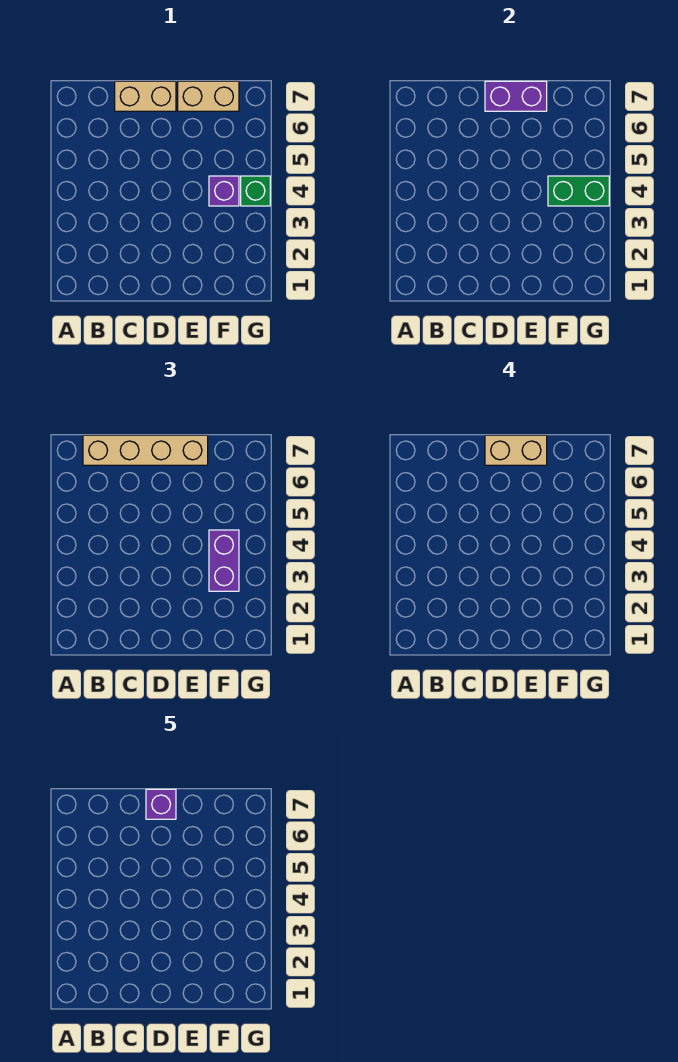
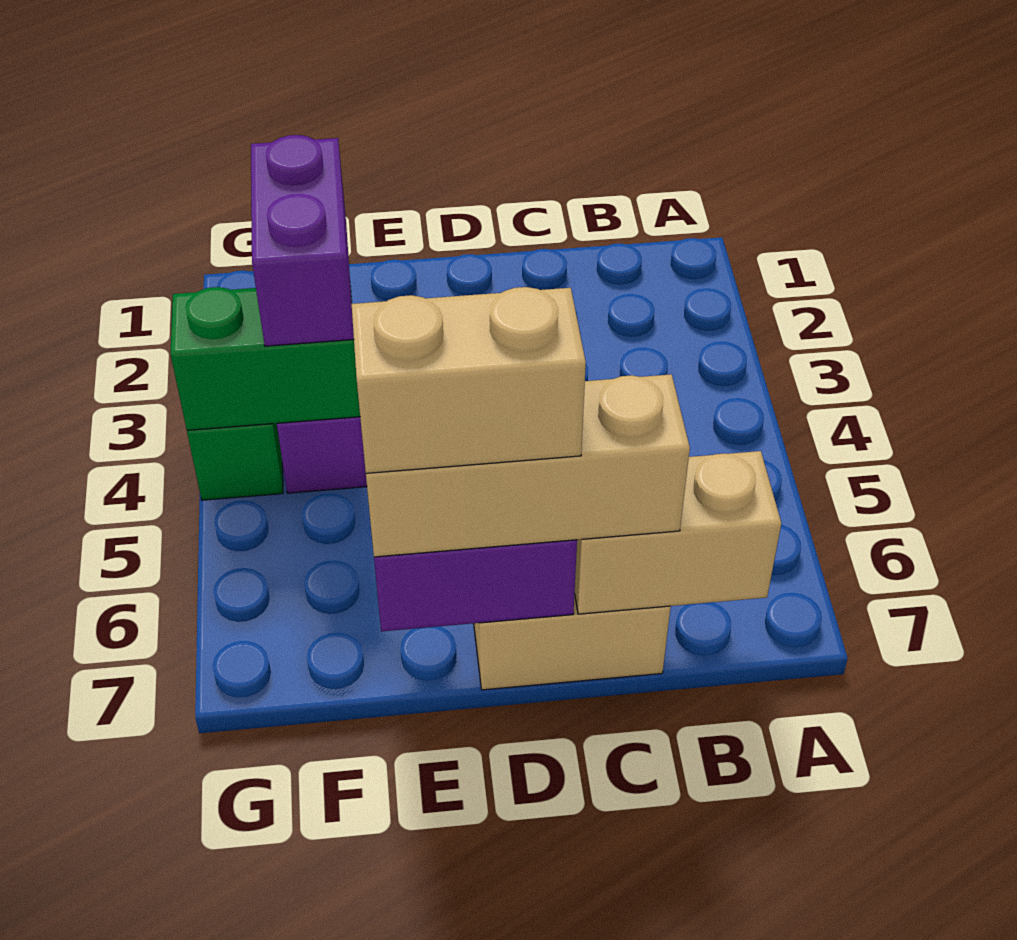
tan 1x4 brick [83,435,208,465] -> tan 1x3 brick [366,374,690,557]
purple 1x1 brick [146,789,176,819] -> none
tan 1x2 brick [178,81,239,111] -> tan 1x2 brick moved to [575,451,781,614]

